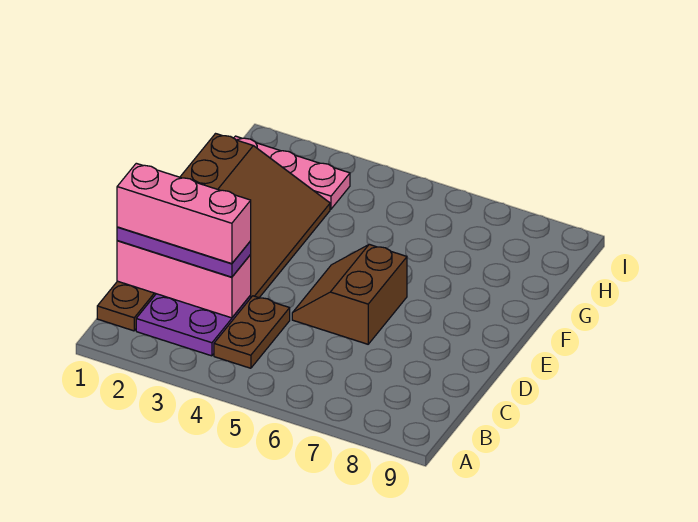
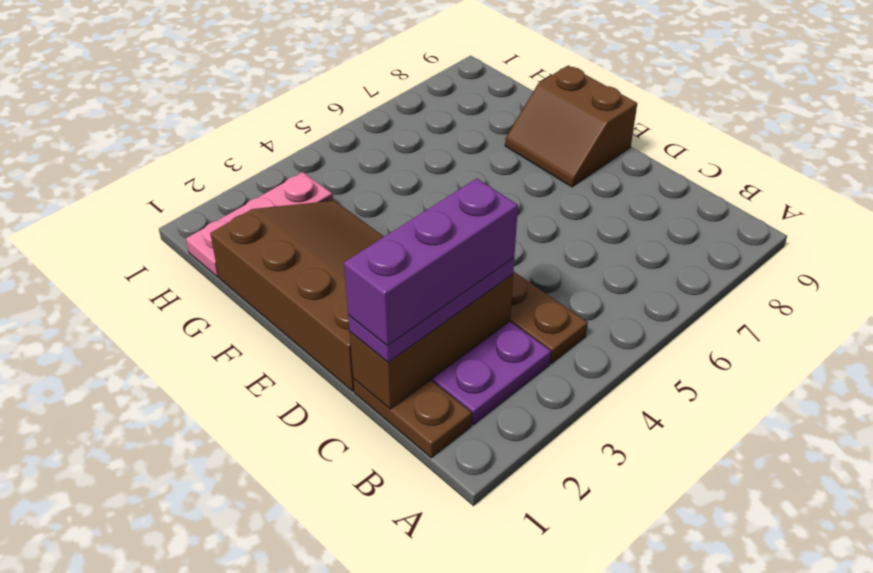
pink 1x3 brick [117,241,251,318] -> brown 1x3 brick [350,274,513,409]
pink 1x3 brick [117,163,251,264] -> purple 1x3 brick [344,178,518,346]
brown 2x2 slope [292,244,407,344] -> brown 2x2 slope moved to [505,65,637,187]

